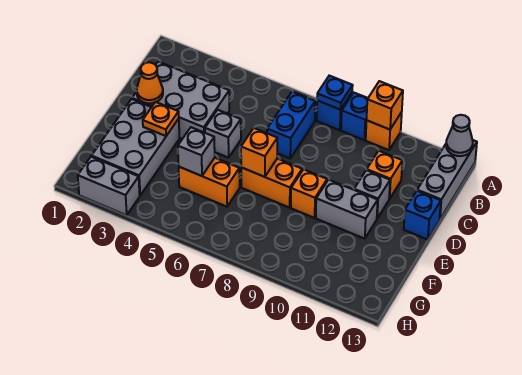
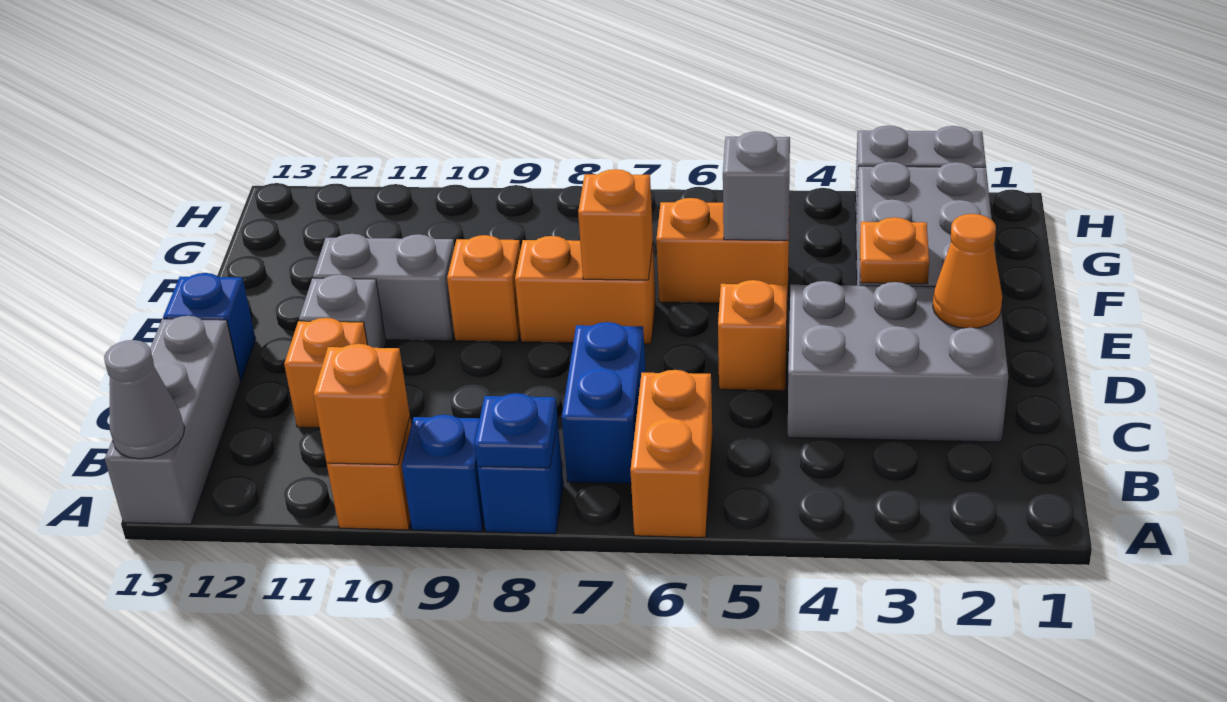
none -> orange 1x2 brick [631,370,712,538]
grey 1x1 brick [205,110,241,158] -> orange 1x1 brick [718,280,787,391]

